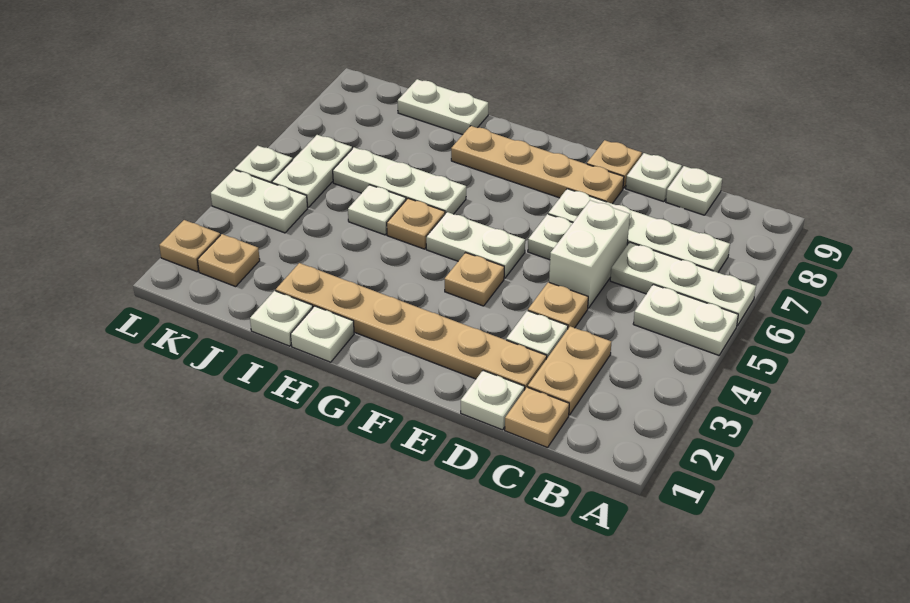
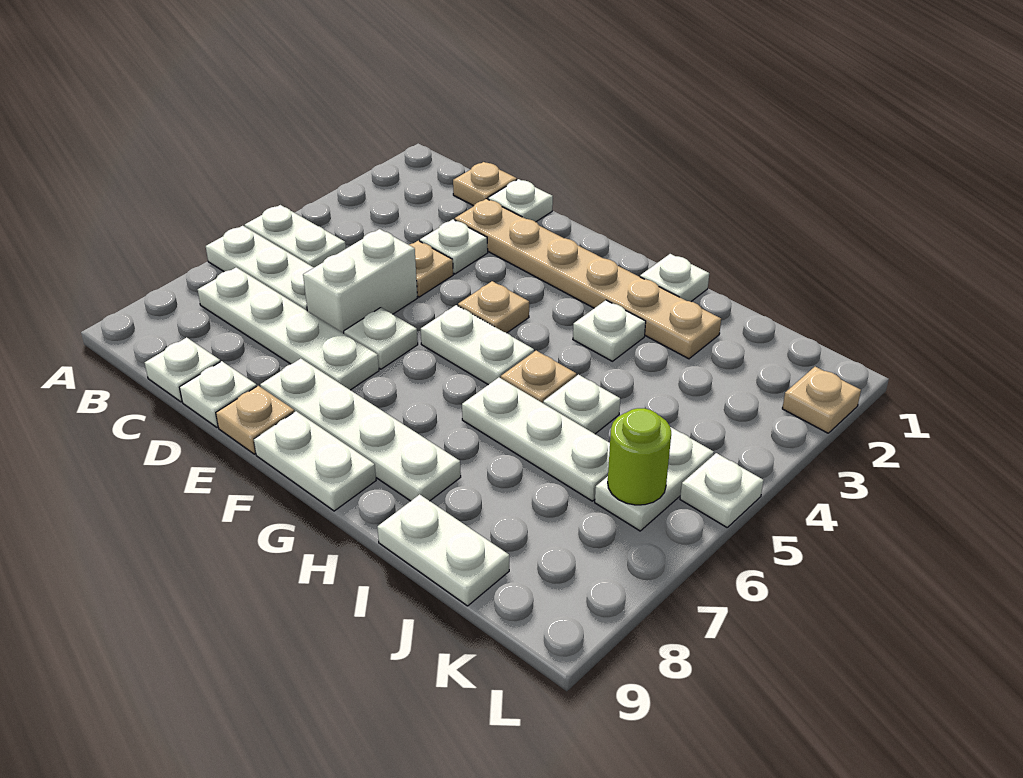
tan 1x2 plate [528,326,611,415] -> none
tan 1x4 plate [451,126,624,204] -> white 1x4 plate [260,358,461,501]
white 1x1 plate [250,291,313,346] -> white 1x1 plate moved to [573,300,646,361]
tan 1x1 plate [198,234,260,287] -> none
white 1x2 plate [211,170,308,233] -> white 1x2 plate moved to [254,411,376,511]
none -> lime 1x1 round brick [608,408,671,505]

